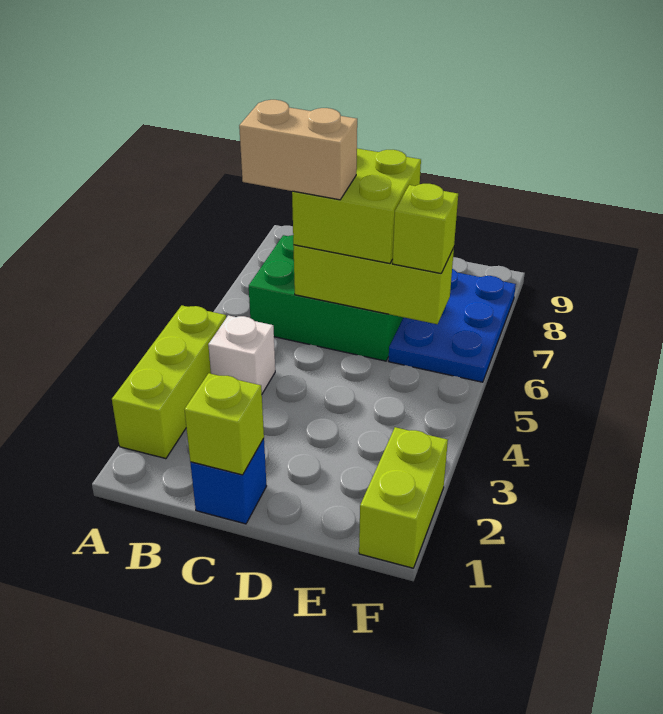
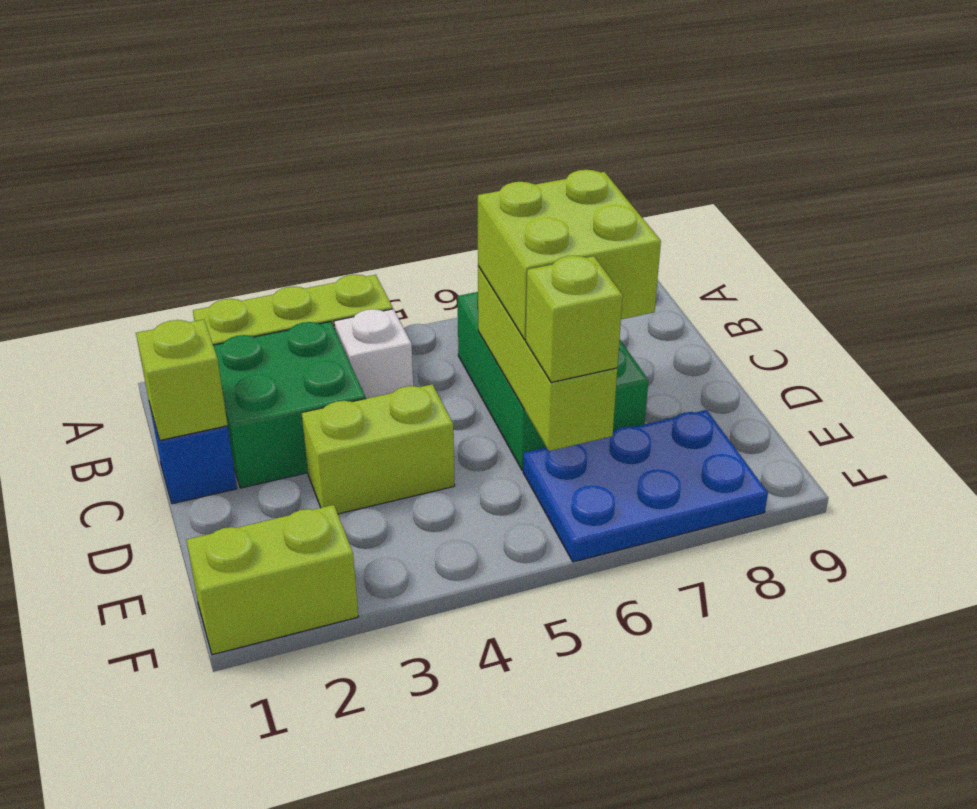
none -> green 2x2 brick [213,322,366,488]
tan 1x2 brick [239,100,357,200] -> none
none -> lime 1x2 brick [302,384,455,514]

